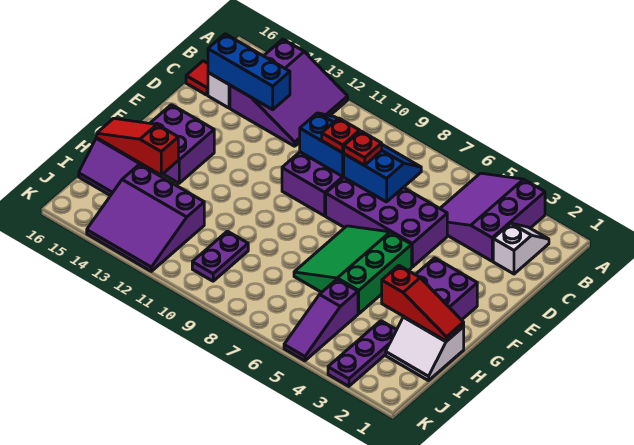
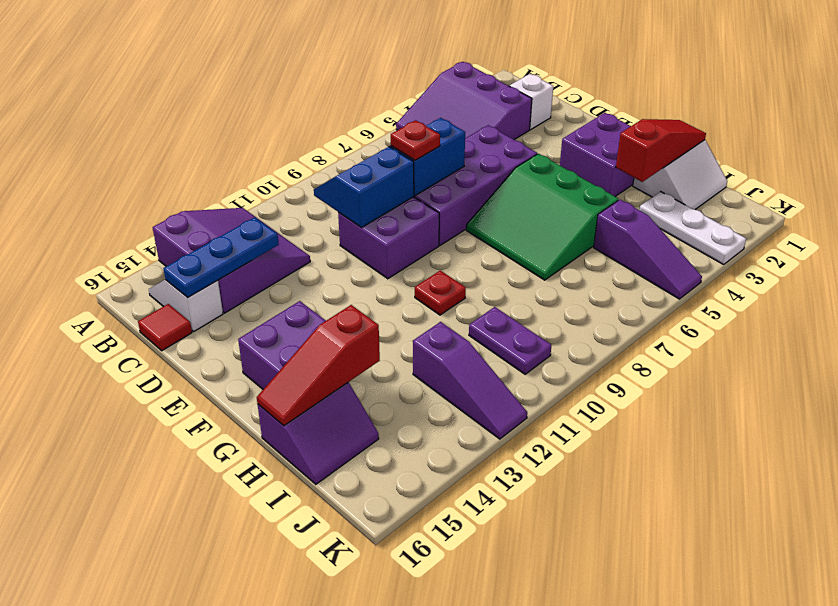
blue 1x3 brick [208,34,290,110] -> blue 1x3 plate [163,217,279,298]
red 1x1 plate [322,118,360,153] -> red 1x1 plate moved to [415,270,466,315]
purple 1x3 plate [328,321,396,386] -> white 1x3 plate [639,192,746,264]
purple 3x3 slope [87,164,204,271] -> purple 1x3 slope [413,322,527,439]

